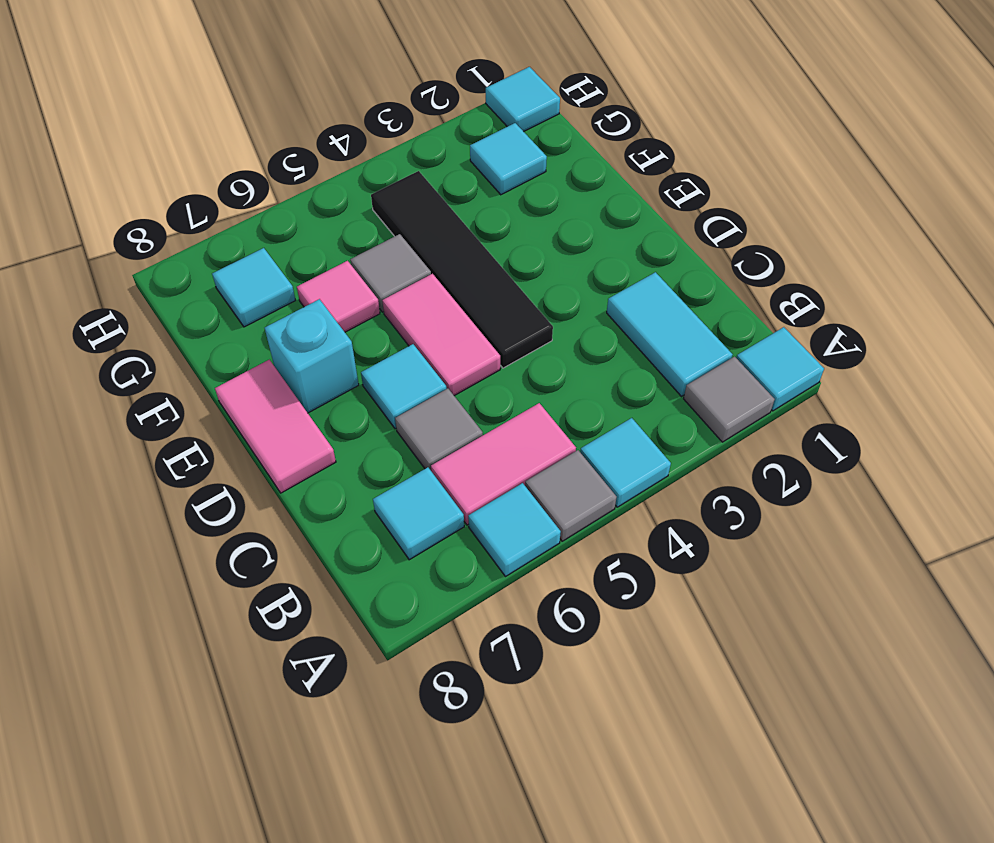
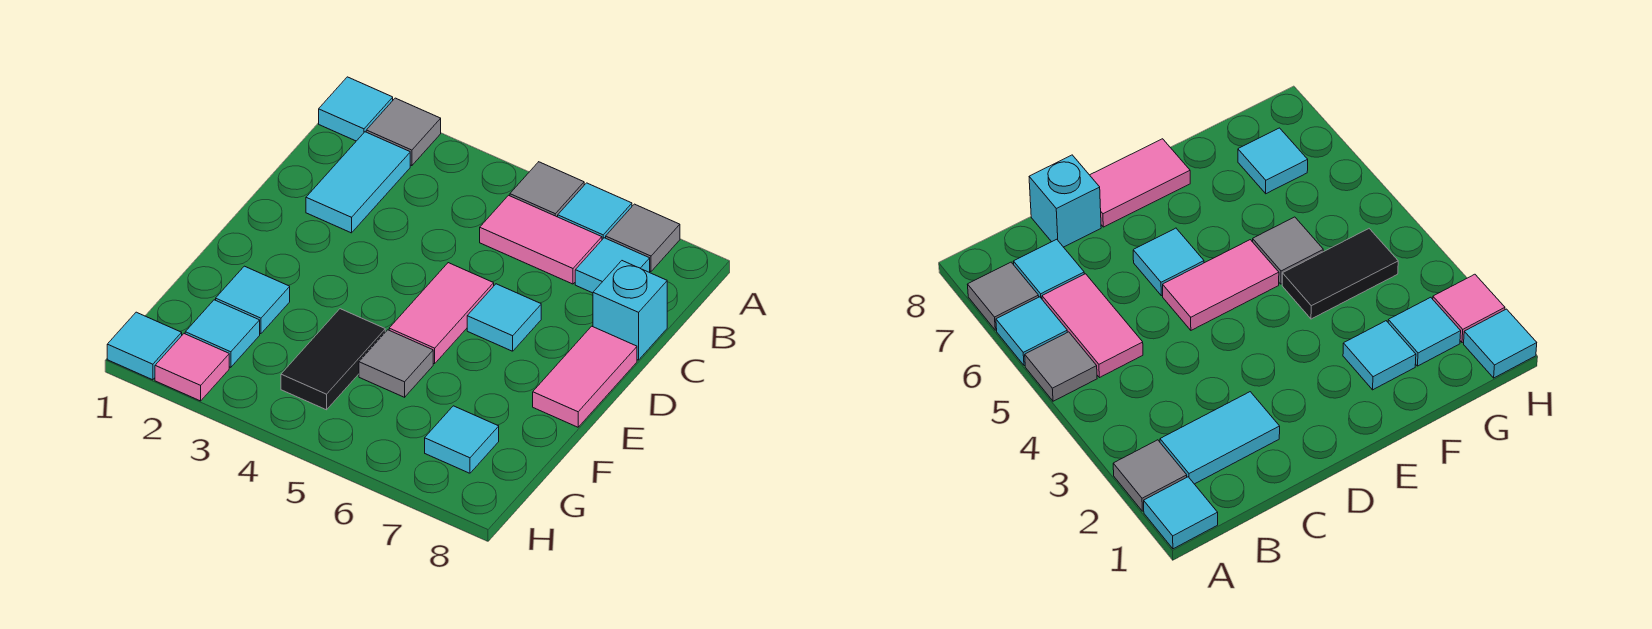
cyan 1x1 tile [580,418,671,507] -> cyan 1x1 tile moved to [216,266,290,334]
grey 1x1 tile [395,389,483,470] -> grey 1x1 tile moved to [606,204,680,272]
black 1x4 tile [371,171,553,368] -> black 1x2 tile [281,309,385,410]
cyan 1x1 brick [265,299,359,413] -> cyan 1x1 brick moved to [593,261,667,360]
pink 1x1 tile [297,261,380,332] -> pink 1x1 tile moved to [155,334,229,401]

